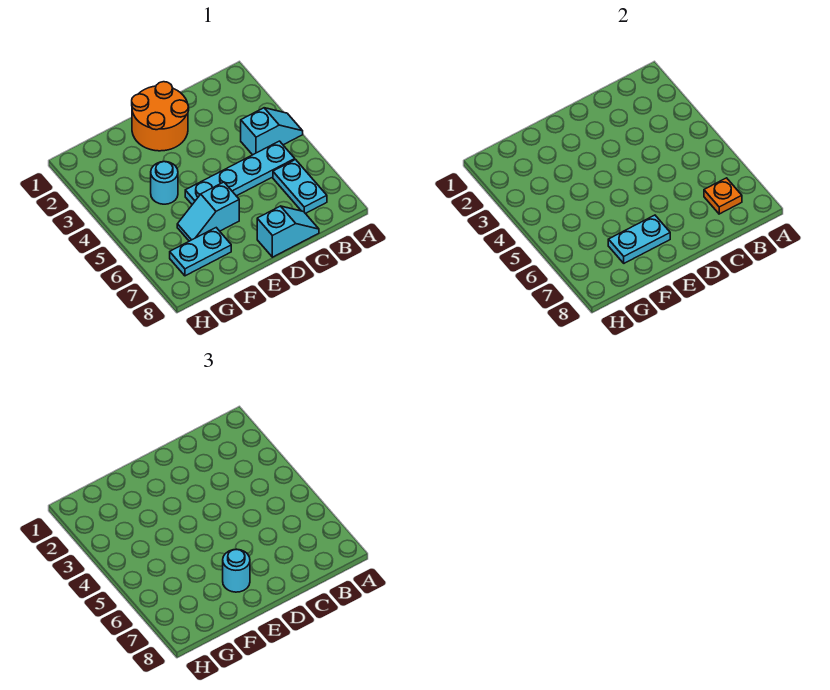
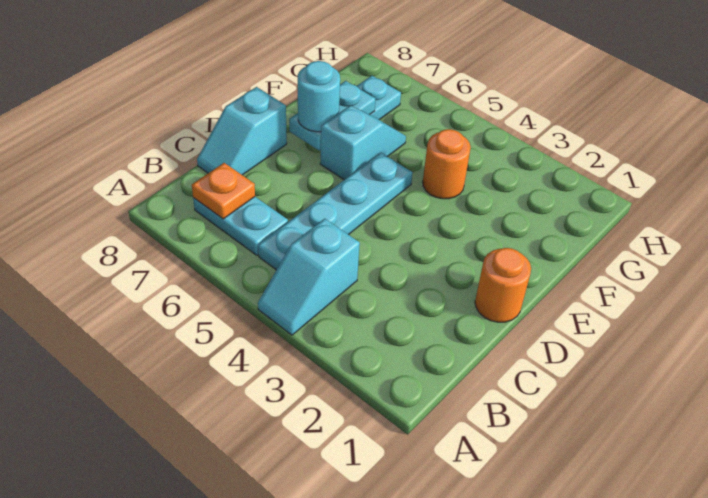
orange 2x2 round brick [132,82,189,151] -> orange 1x1 round brick [475,248,531,322]
cyan 1x1 round brick [151,162,178,204] -> orange 1x1 round brick [423,129,471,199]

